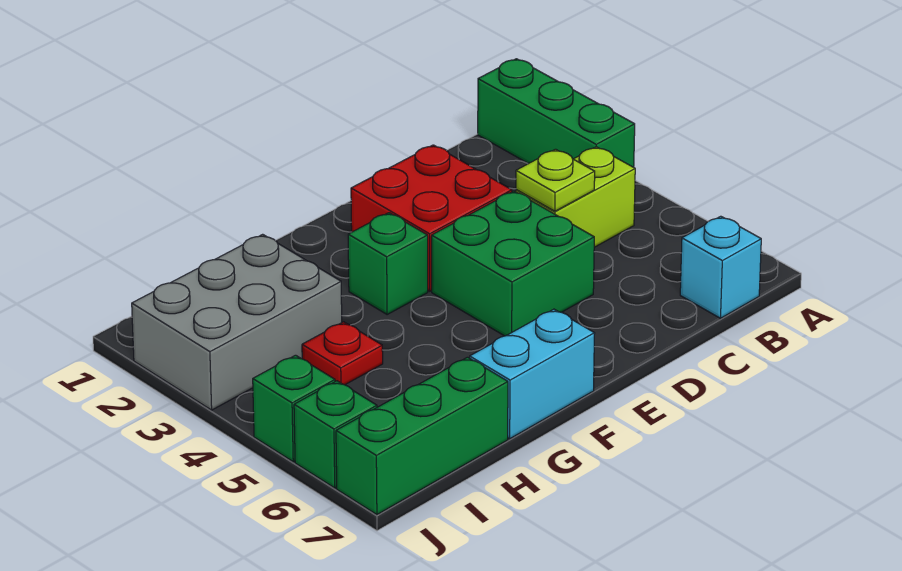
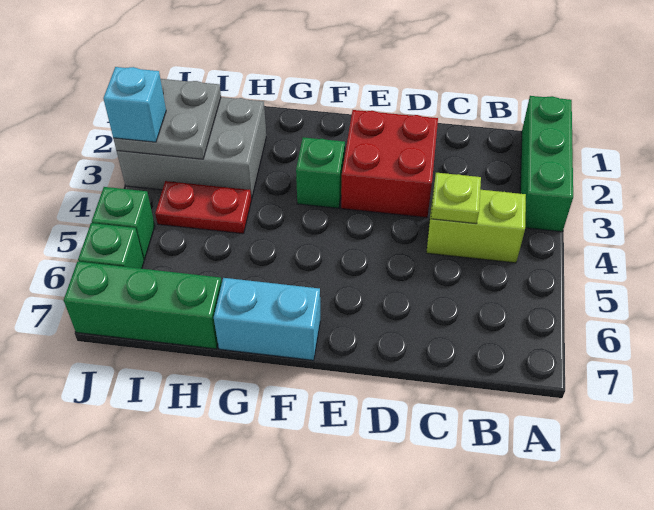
cyan 1x1 brick [680,216,761,318] -> cyan 1x1 brick moved to [103,67,166,142]
green 2x2 brick [432,191,594,336] -> none
red 1x1 plate [302,322,383,385] -> red 1x2 plate [155,181,251,234]
none -> grey 2x2 plate [113,79,221,159]

